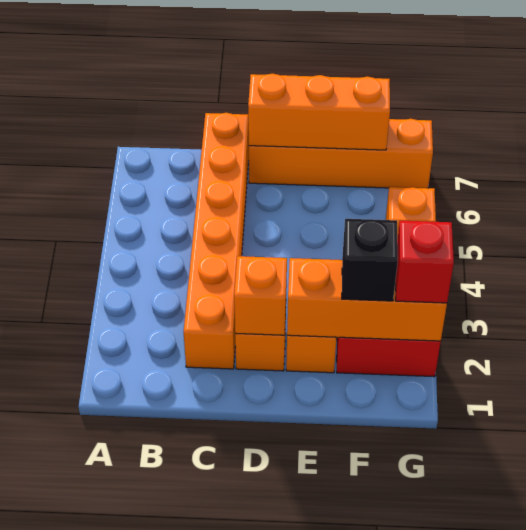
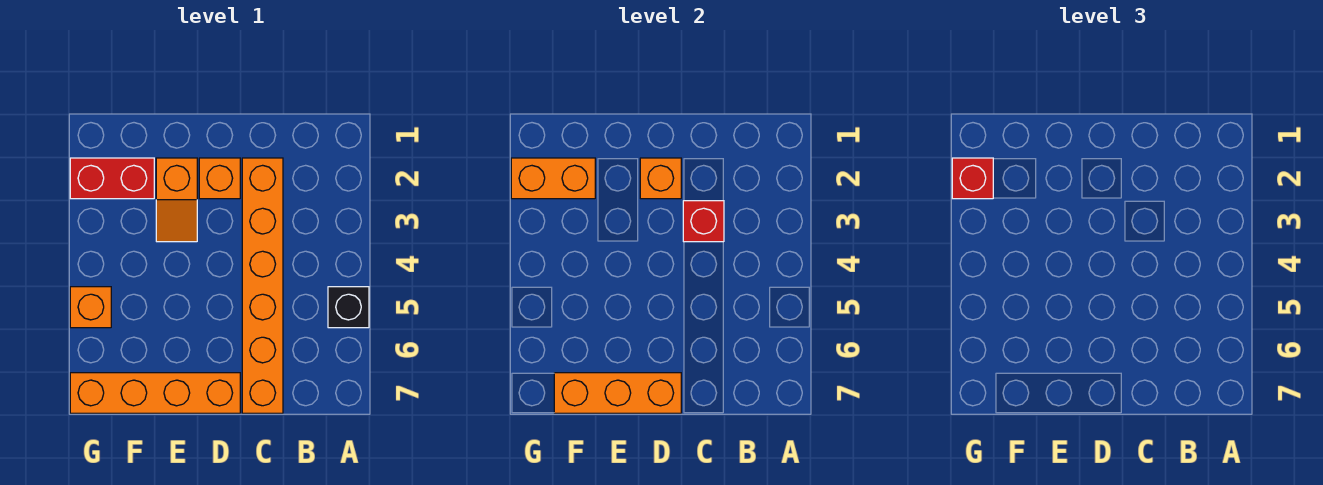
none -> red 1x1 brick [683,201,724,242]
orange 1x3 brick [287,258,447,341] -> orange 1x2 brick [511,158,595,199]
black 1x1 brick [342,219,398,301] -> black 1x1 brick moved to [328,287,369,328]

